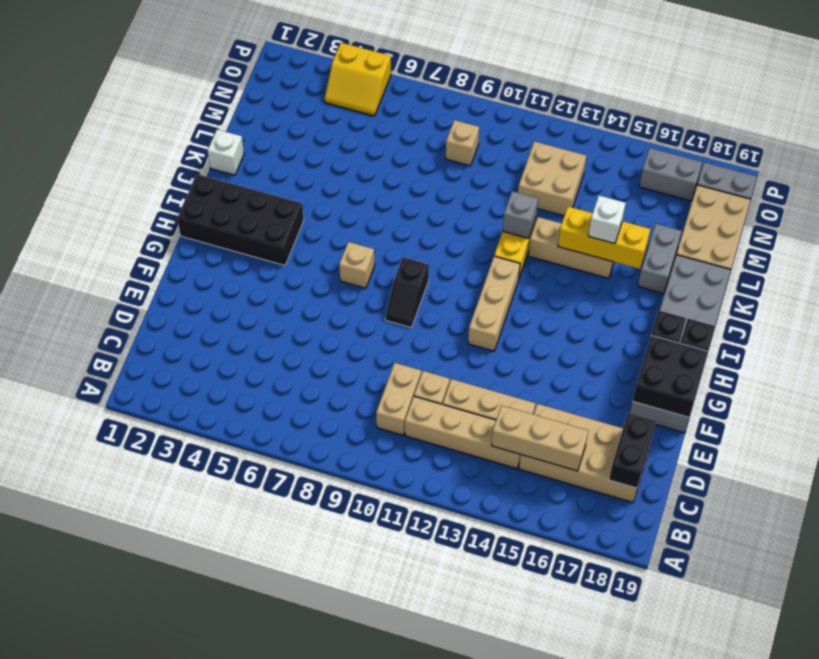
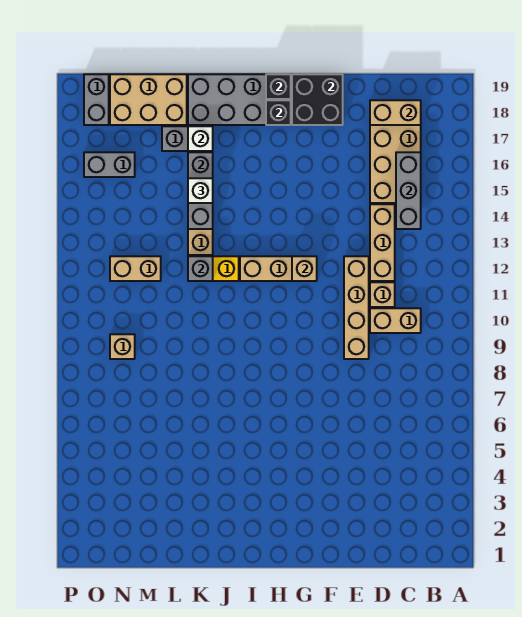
tan 1x4 brick [405,396,521,469] -> tan 1x4 brick moved to [344,256,369,359]
tan 1x3 brick [492,405,588,471] -> grey 1x3 brick [396,152,421,229]
black 1x2 brick [609,413,656,488] -> tan 1x2 brick [370,100,421,125]
black 1x2 slope [385,257,429,328] -> none
black 2x4 brick [177,174,304,265] -> none
tan 1x1 brick [339,242,375,288] -> tan 1x1 brick moved to [292,256,317,281]
white 1x1 brick [208,130,244,175] -> white 1x1 brick moved to [188,126,213,151]
yellow 1x3 brick [558,207,650,269] -> grey 1x3 brick [188,152,213,229]
tan 2x2 brick [518,141,586,216] -> tan 1x2 brick [110,256,161,281]
yellow 2x2 slope [324,43,391,116] -> none
grey 1x2 brick [639,148,702,201] -> grey 1x2 brick turned to [84,152,135,177]

